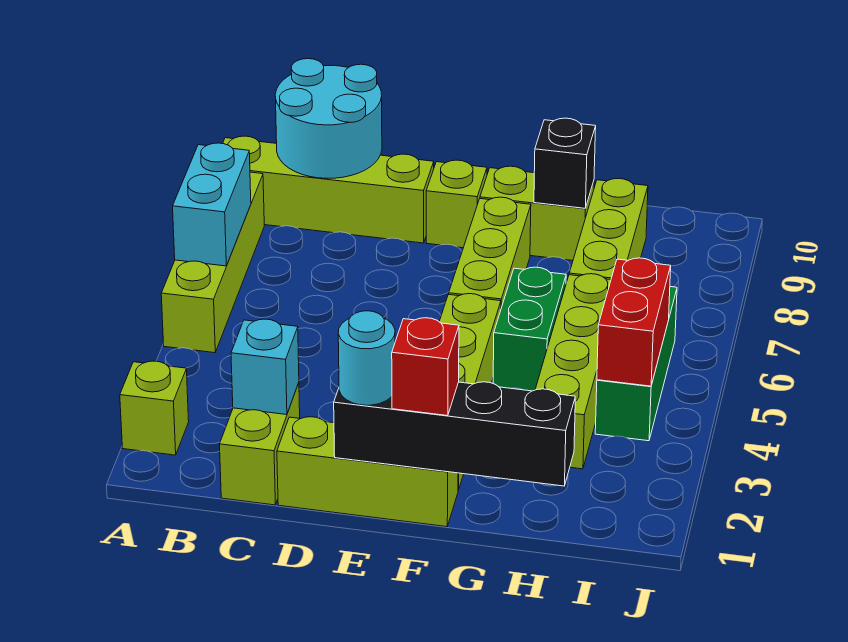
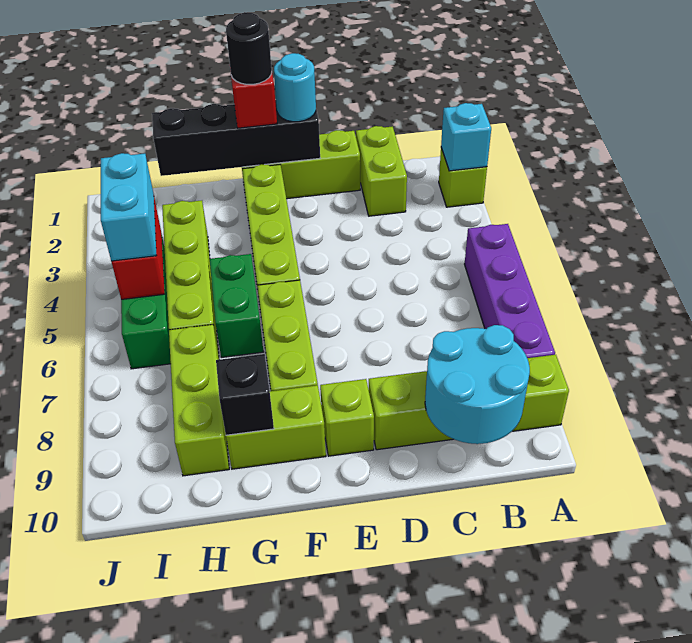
lime 1x4 brick [161,172,264,353] -> purple 1x4 brick [465,224,555,358]
cyan 1x2 brick [173,143,251,266] -> cyan 1x2 brick moved to [101,153,156,261]
cyan 1x1 brick [231,319,299,415] -> cyan 1x1 brick moved to [441,103,491,171]
none -> black 1x1 round brick [226,12,272,84]

